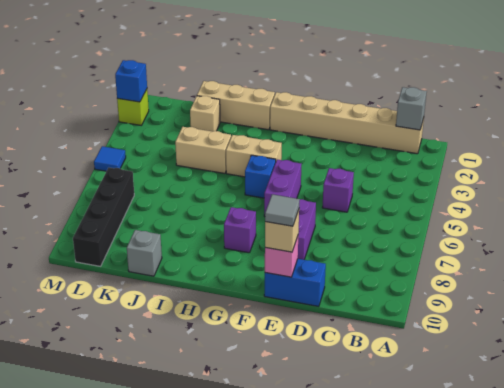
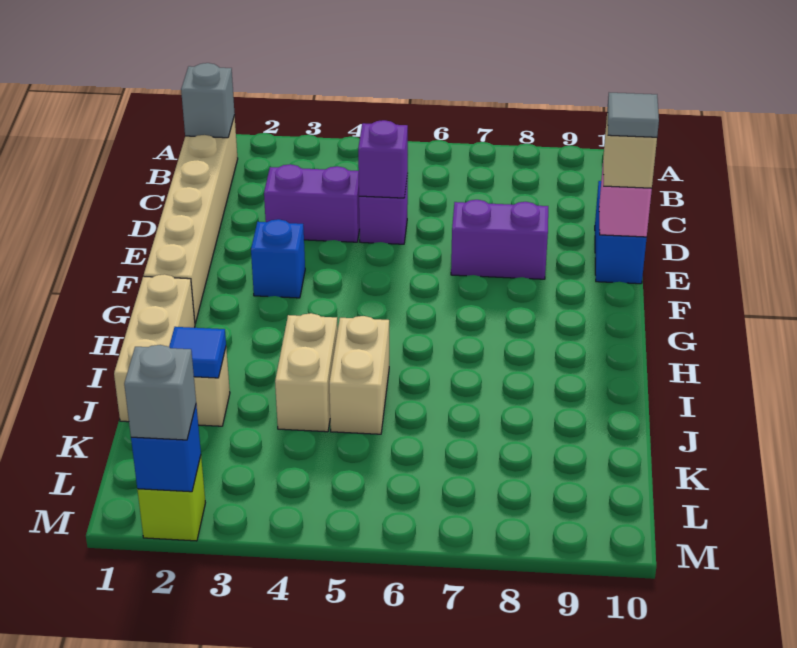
purple 1x2 brick [264,160,301,216] -> purple 1x2 brick moved to [264,164,360,242]
tan 1x2 brick [226,135,282,177] -> tan 1x2 brick moved to [329,316,389,434]
blue 1x1 brick [245,155,276,198] -> blue 1x1 brick moved to [251,219,305,298]
purple 1x1 brick [224,207,256,253] -> purple 1x1 brick moved to [358,120,408,198]
grey 1x1 brick [127,230,162,276] -> grey 1x1 brick moved to [124,345,196,440]
black 1x4 brick [73,168,134,266] -> none
blue 1x1 tile [94,146,126,171] -> blue 1x1 tile moved to [169,327,226,378]

